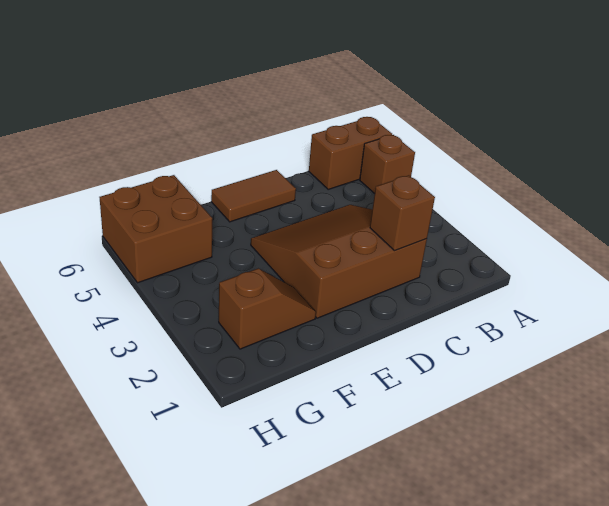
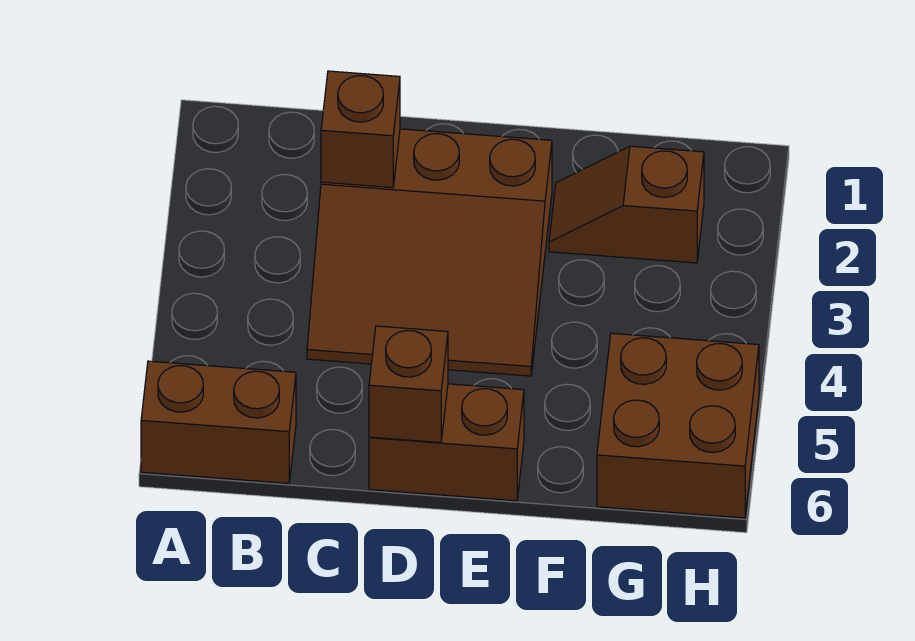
brown 1x1 brick [360,135,415,194] -> brown 1x1 brick moved to [369,326,448,443]
brown 1x2 tile [211,170,296,222] -> brown 1x2 brick [369,384,524,501]

